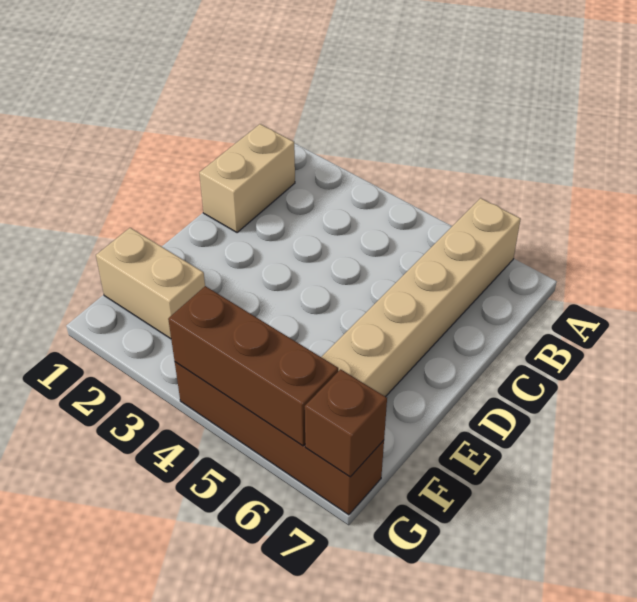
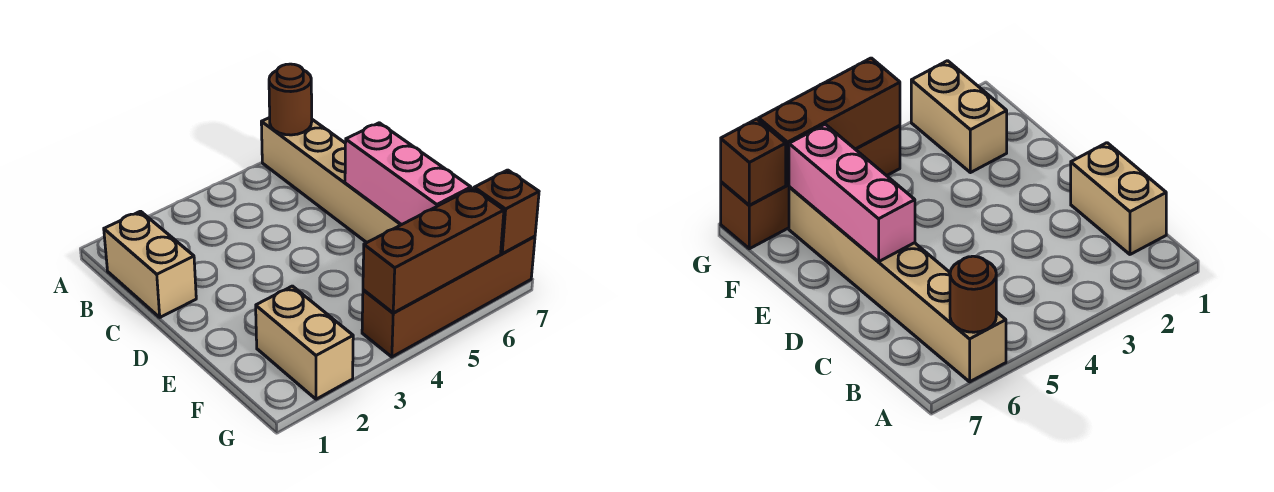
none -> brown 1x1 round brick [269,64,312,135]
none -> pink 1x3 brick [345,123,471,225]
tan 1x2 brick [96,228,205,339] -> tan 1x2 brick turned to [256,286,353,399]

